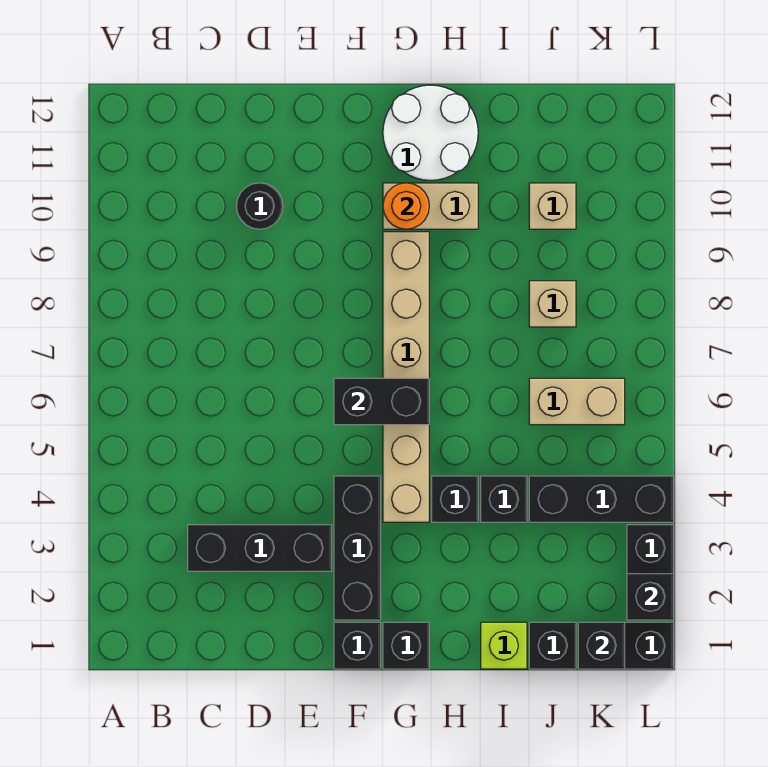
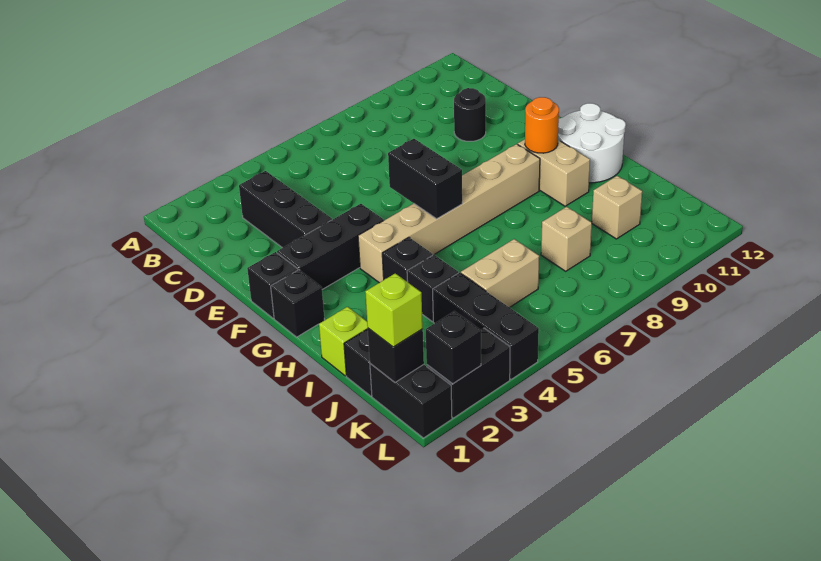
tan 1x2 brick [529,378,625,425] -> tan 1x2 brick turned to [461,239,539,308]
none -> lime 1x1 brick [365,273,423,347]

